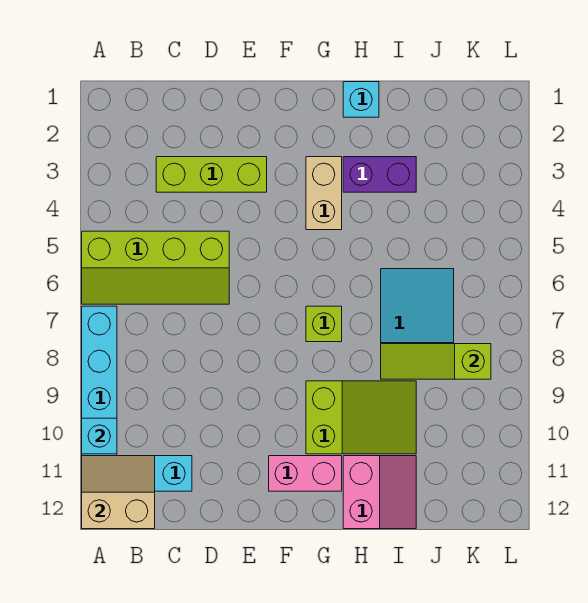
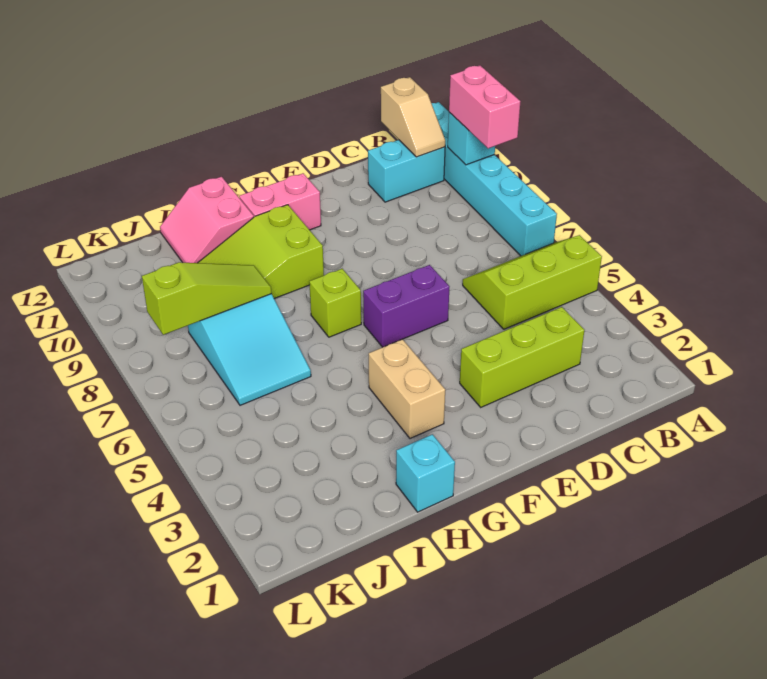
lime 2x4 slope [82,231,229,304] -> lime 2x3 slope [463,235,602,329]
none -> pink 1x2 brick [449,65,520,148]
tan 2x2 slope [82,456,155,529] -> tan 1x2 slope [381,77,445,157]
purple 1x2 brick [343,157,416,192] -> purple 1x2 brick moved to [363,265,450,347]

